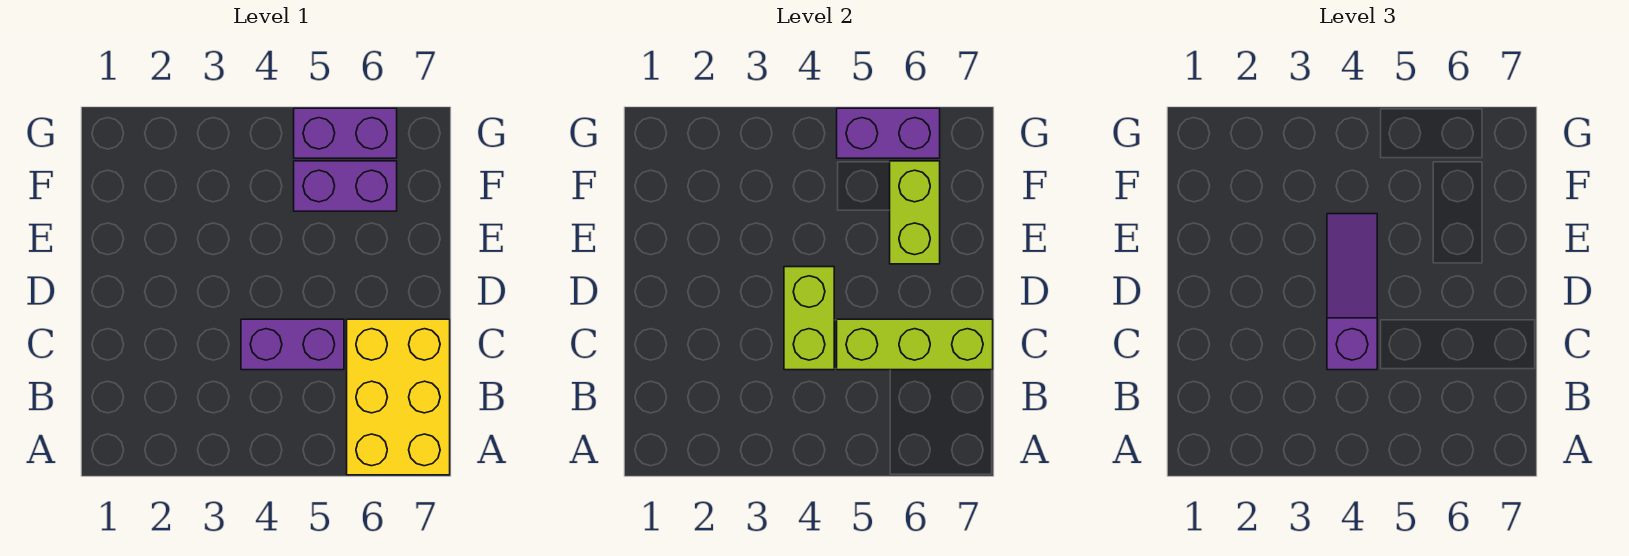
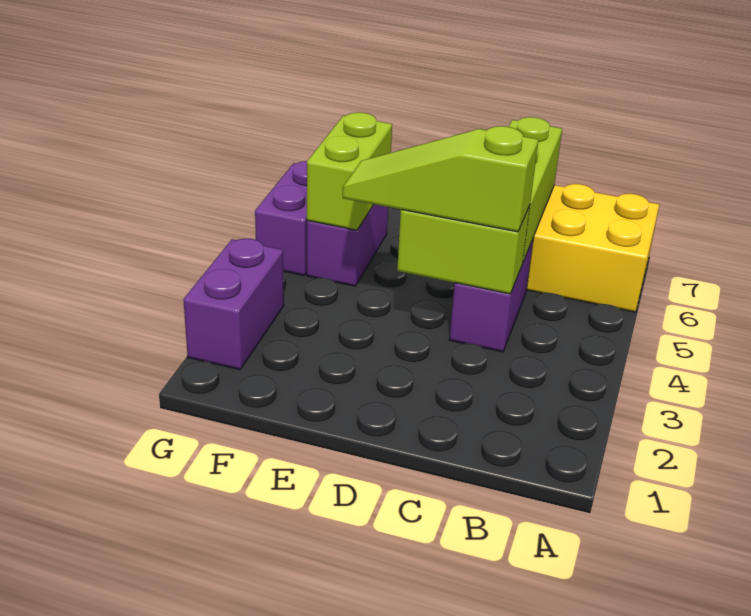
purple 1x3 slope [1327,214,1377,370] -> lime 1x3 slope [343,126,538,232]
lime 1x2 brick [890,161,940,264] -> lime 1x2 brick turned to [307,113,392,230]
purple 1x2 brick [837,108,940,158] -> purple 1x2 brick moved to [183,239,284,370]

